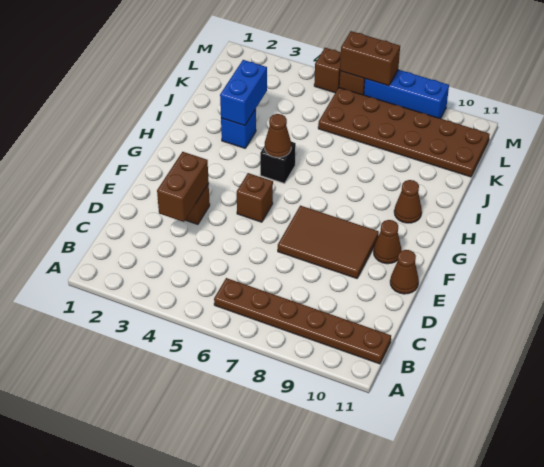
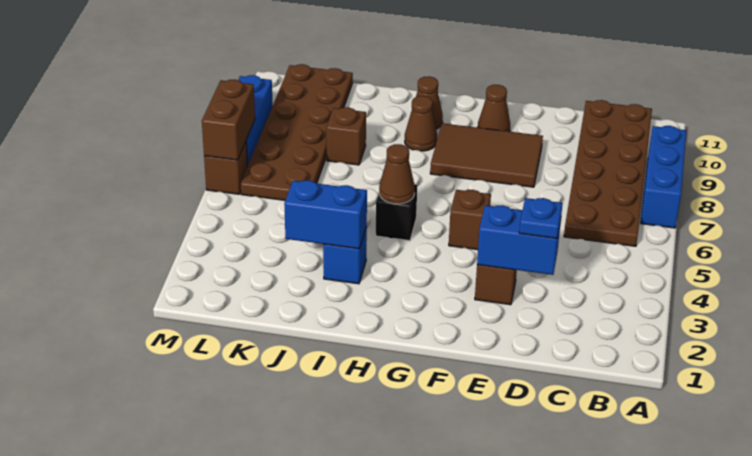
none -> blue 1x3 brick [641,126,686,228]
brown 1x6 plate [214,278,391,364] -> brown 2x6 plate [564,100,652,246]
brown 1x2 brick [157,152,209,222] -> blue 1x2 brick [477,205,561,275]
none -> blue 1x1 plate [519,198,563,238]
brown 2x3 tile [278,206,379,278] -> brown 2x3 tile turned to [430,123,543,187]
brown 1x1 cone [390,250,419,294] -> brown 1x1 cone moved to [405,96,437,151]
brown 1x1 brick [314,48,341,93] -> brown 1x1 brick moved to [326,107,366,165]

